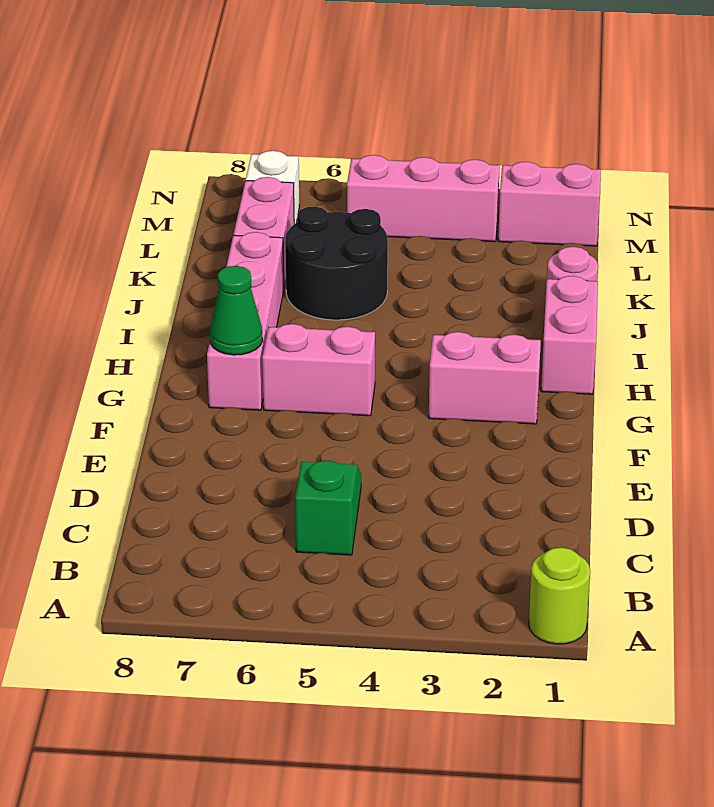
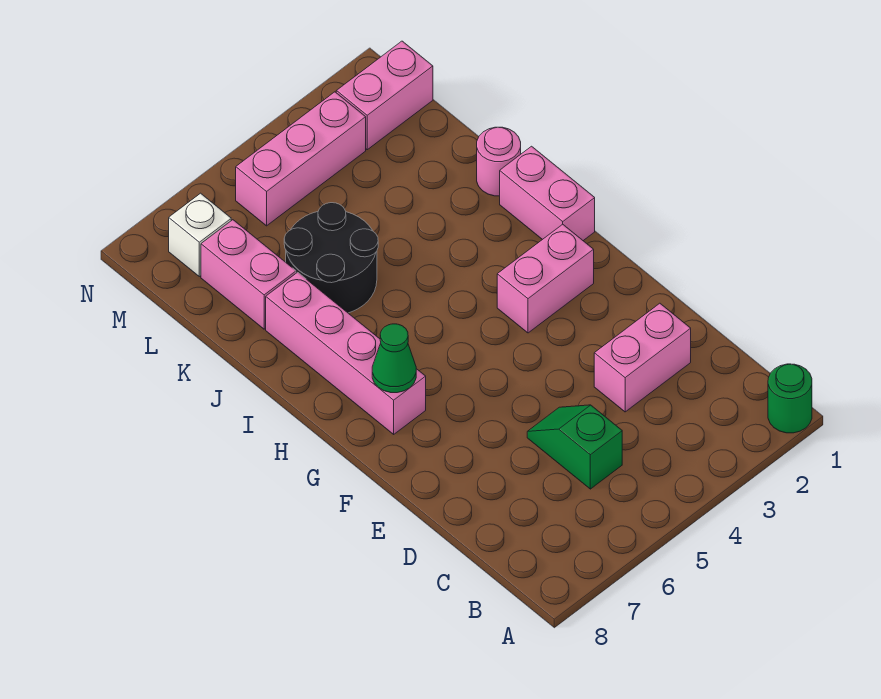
lime 1x1 round brick [529,547,590,644] -> green 1x1 round brick [768,364,812,433]
pink 1x2 brick [262,324,375,416] -> pink 1x2 brick moved to [594,303,691,412]

